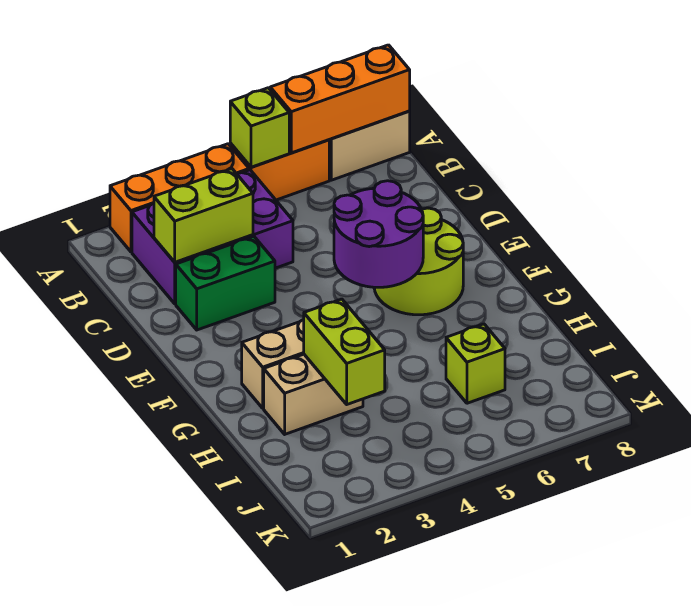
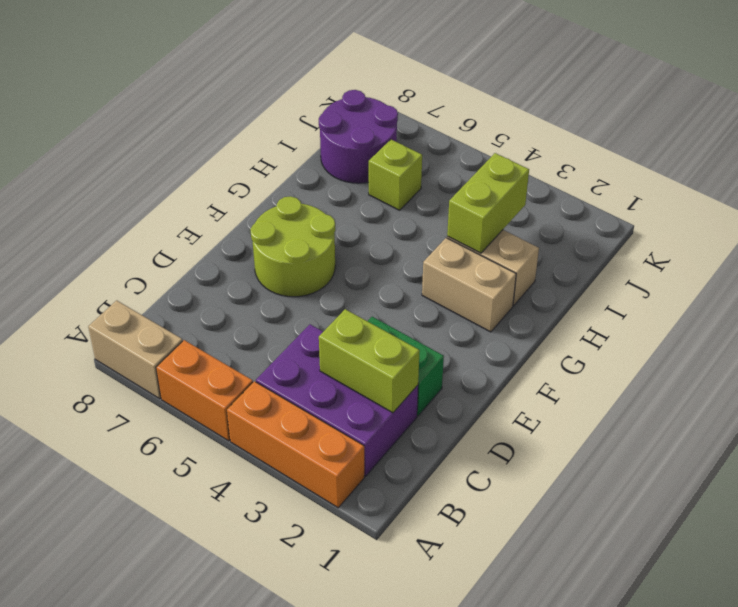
lime 1x1 brick [230,88,289,167] -> none
orange 1x3 brick [270,45,410,153] -> none
purple 2x2 round brick [334,181,423,287] -> purple 2x2 round brick moved to [319,90,398,183]

